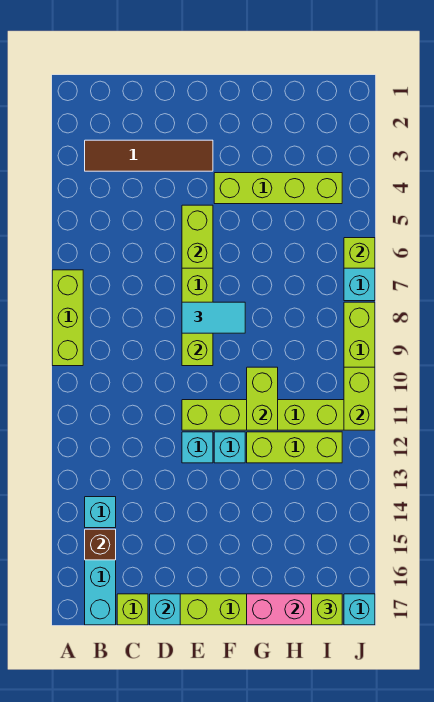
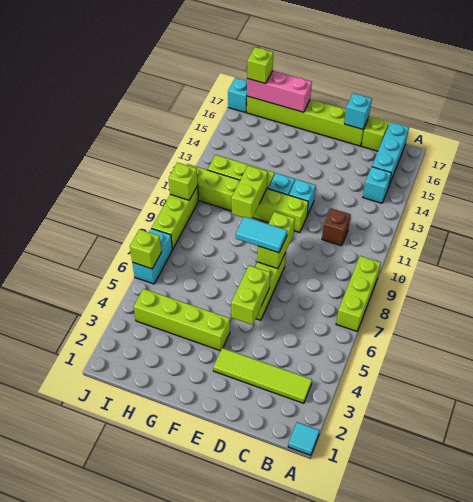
none -> cyan 1x1 tile [288,422,319,455]
brown 1x4 tile [85,140,213,171] -> lime 1x4 tile [213,348,312,403]
brown 1x1 brick [85,529,116,560] -> brown 1x1 brick moved to [322,208,351,246]
lime 1x2 brick [344,367,375,430] -> lime 1x1 brick [169,162,198,200]

